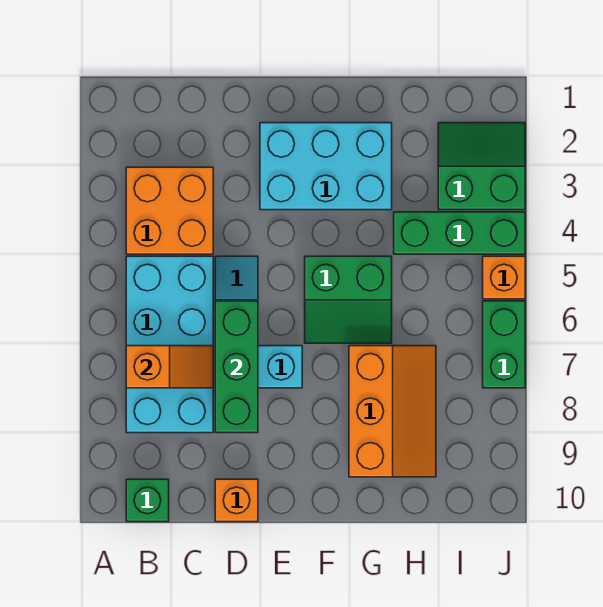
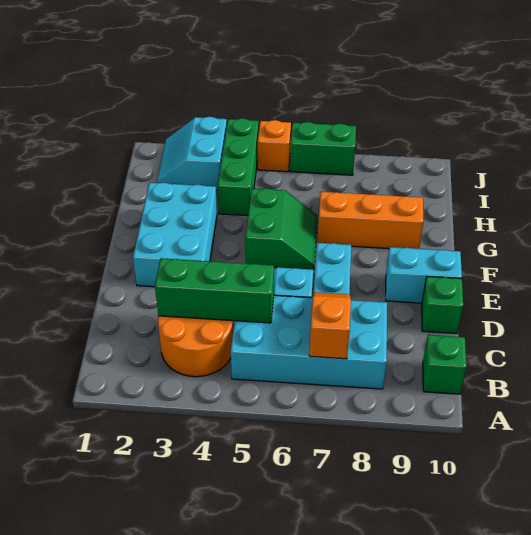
orange 2x2 brick [126,167,213,254] -> orange 2x2 round brick [158,316,233,377]
green 1x3 brick [215,301,258,433] -> green 1x3 brick moved to [155,258,274,323]
orange 1x1 brick [215,479,258,522] -> green 1x1 brick [422,276,463,334]
none -> cyan 1x2 brick [386,247,462,303]
green 2x2 slope [438,123,525,210] -> cyan 2x2 slope [157,117,227,190]

